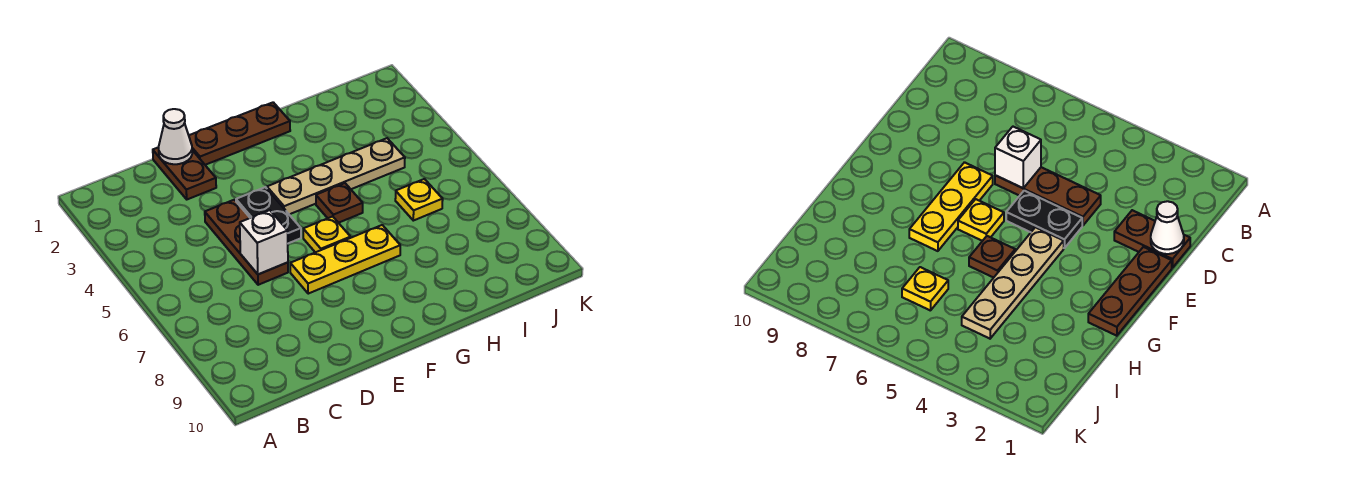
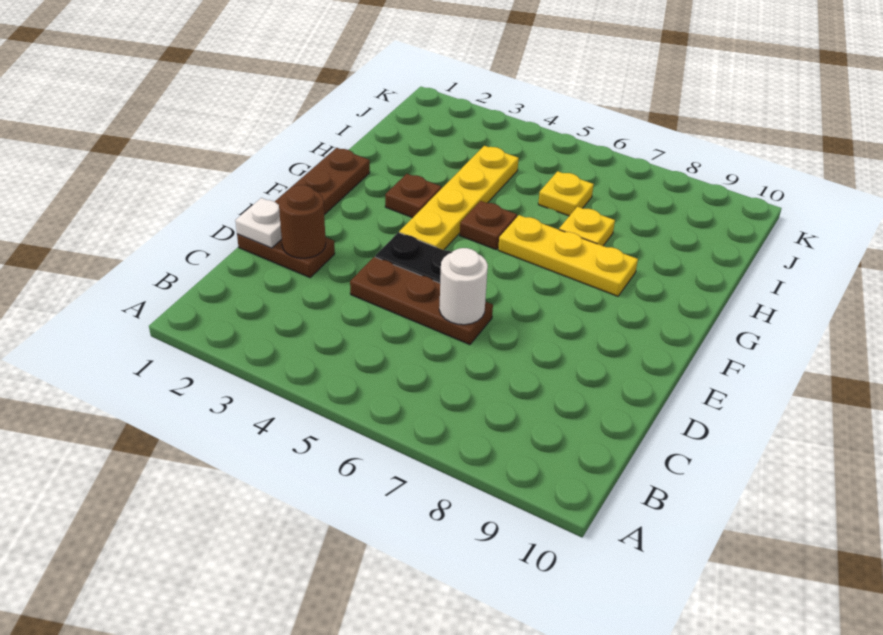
white 1x1 cone [159,109,192,164] -> white 1x1 plate [235,198,282,248]
none -> brown 1x1 round brick [279,185,326,258]
white 1x1 brick [240,210,288,274] -> white 1x1 round brick [439,248,488,325]
yellow 1x3 plate [290,225,400,294] -> yellow 1x3 plate turned to [498,215,638,296]
tan 1x4 plate [267,138,405,214] -> yellow 1x4 plate [399,146,519,250]
yellow 1x1 plate [303,216,351,252] -> yellow 1x1 plate moved to [559,207,615,246]
none -> brown 1x1 plate [385,174,441,218]

